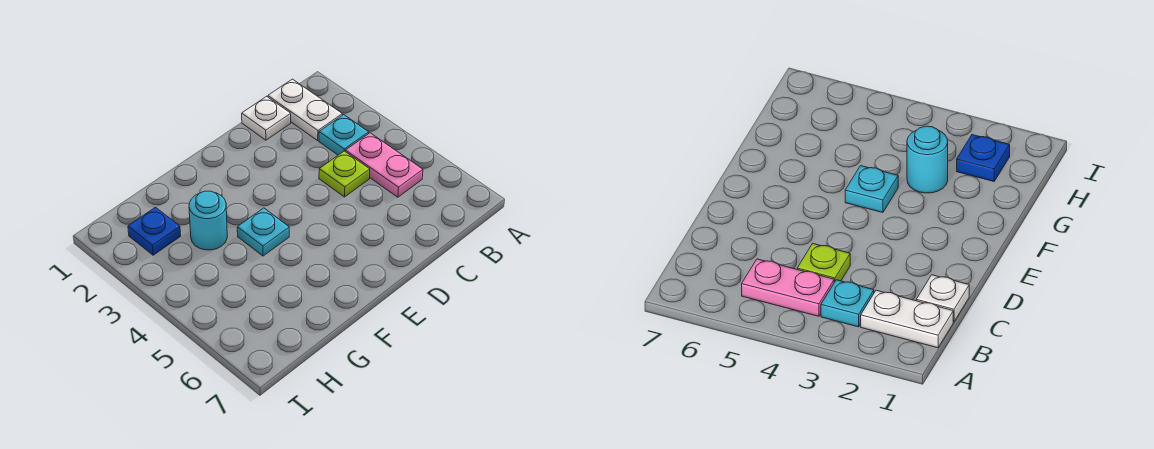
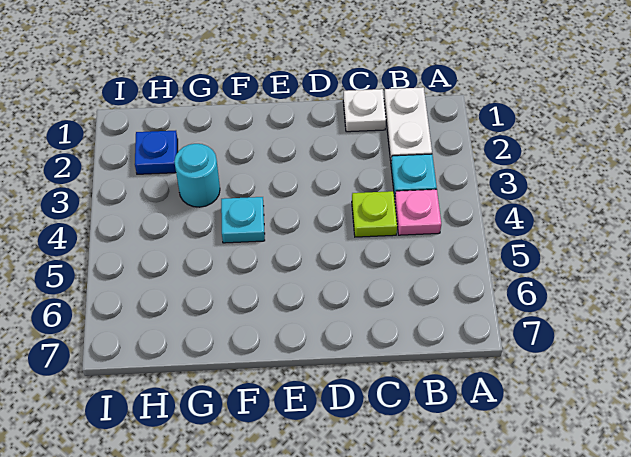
pink 1x2 plate [345,133,423,197] -> pink 1x1 plate [395,189,441,235]

